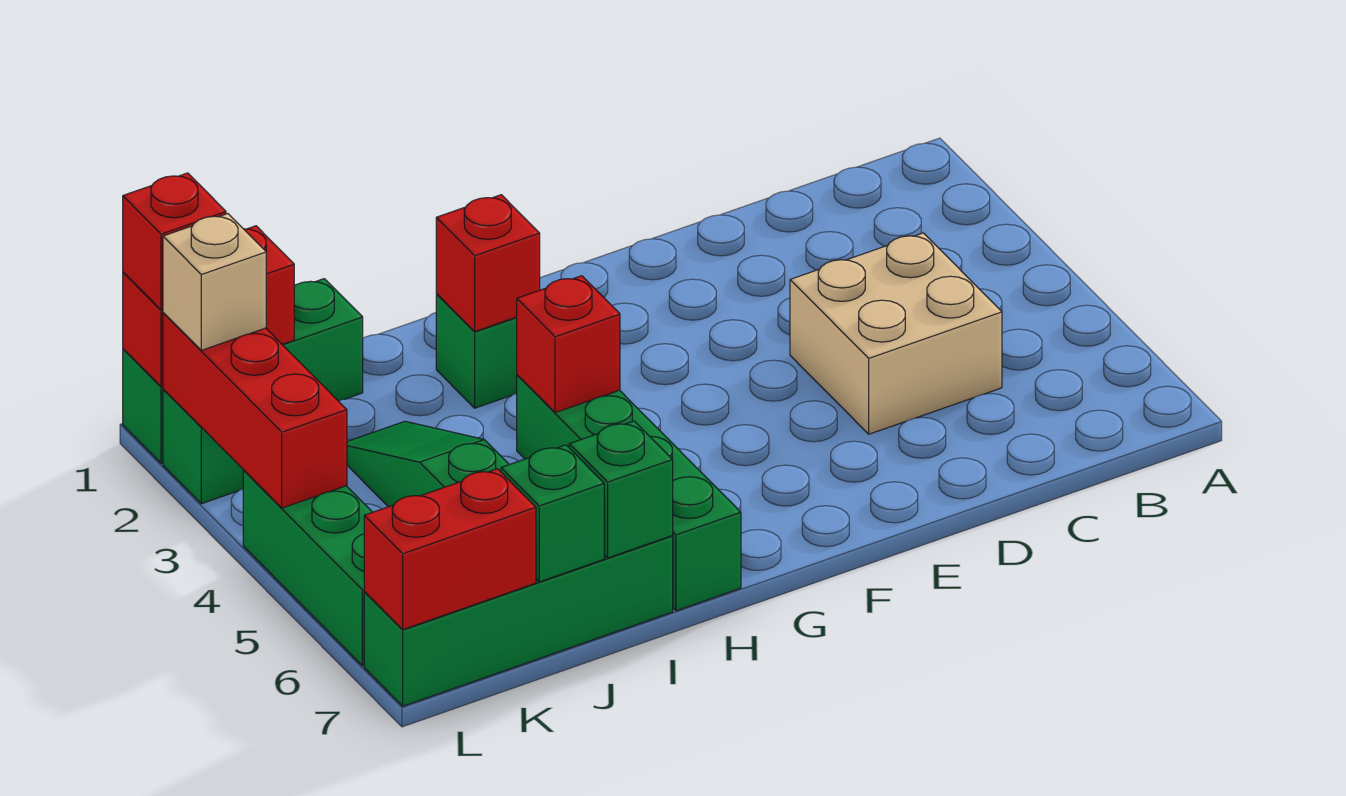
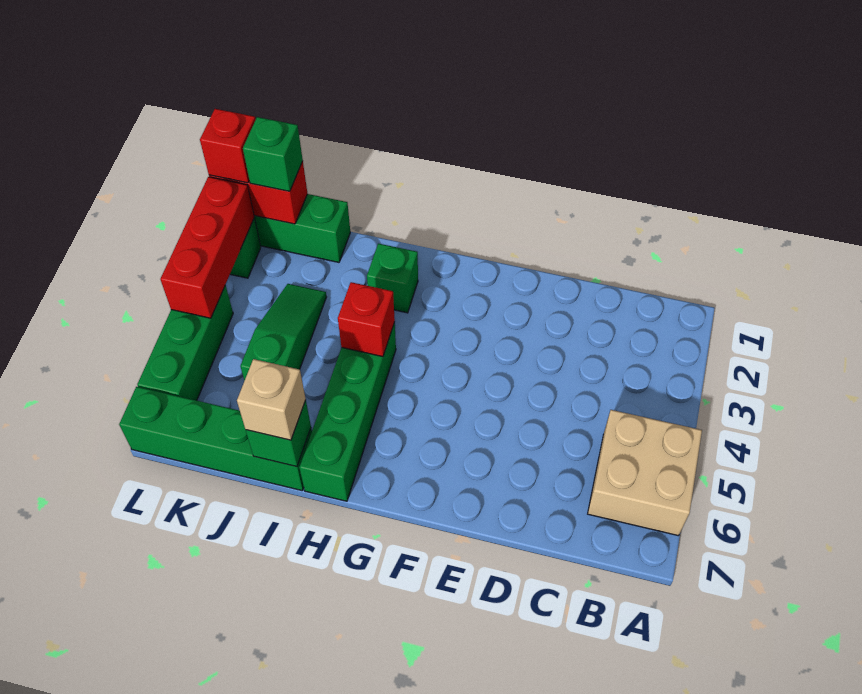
tan 2x2 brick [790,233,1002,434] -> tan 2x2 brick moved to [588,410,702,536]
red 1x1 brick [436,195,540,331] -> none
green 1x1 brick [501,445,604,582] -> green 1x1 brick moved to [243,117,303,191]
red 1x2 brick [364,469,536,629] -> none
tan 1x1 brick [163,214,266,350] -> tan 1x1 brick moved to [237,359,306,440]

